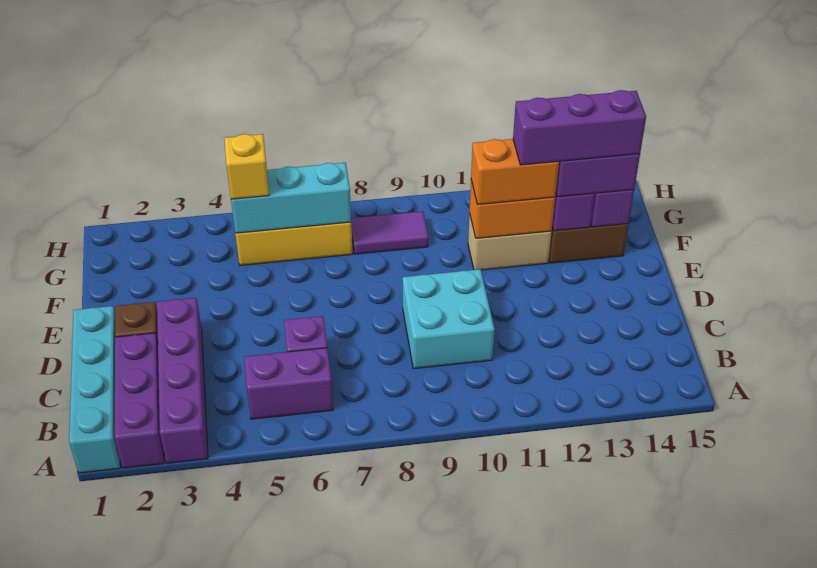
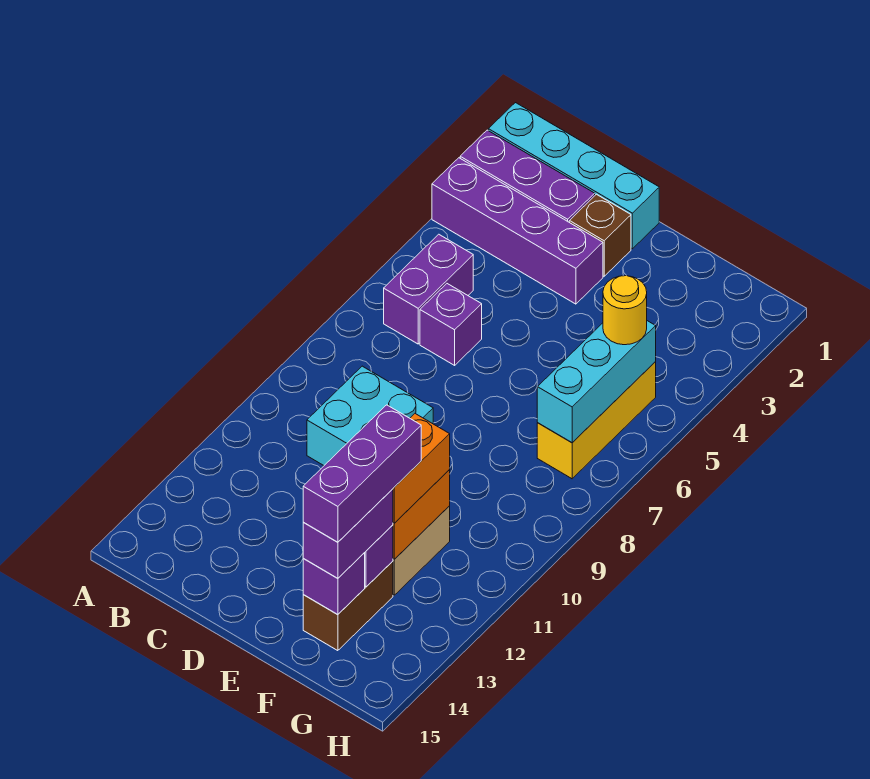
yellow 1x1 brick [224,134,269,199] -> yellow 1x1 round brick [603,276,647,345]
purple 1x2 tile [351,211,429,254] -> none

